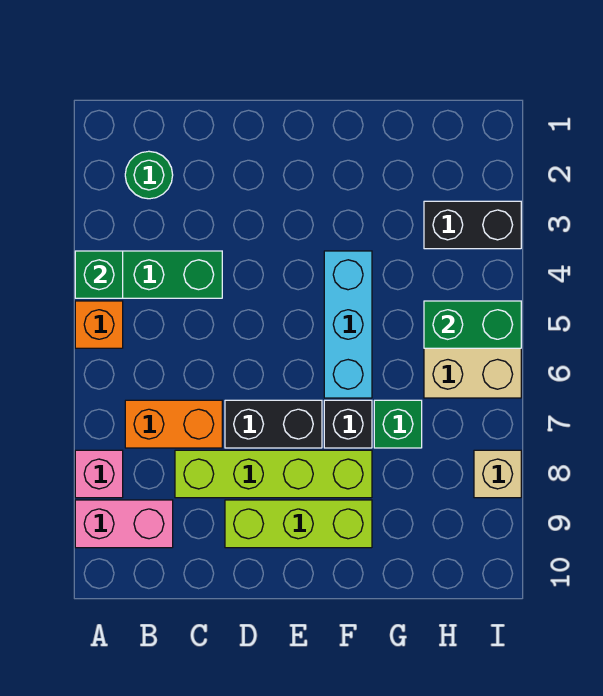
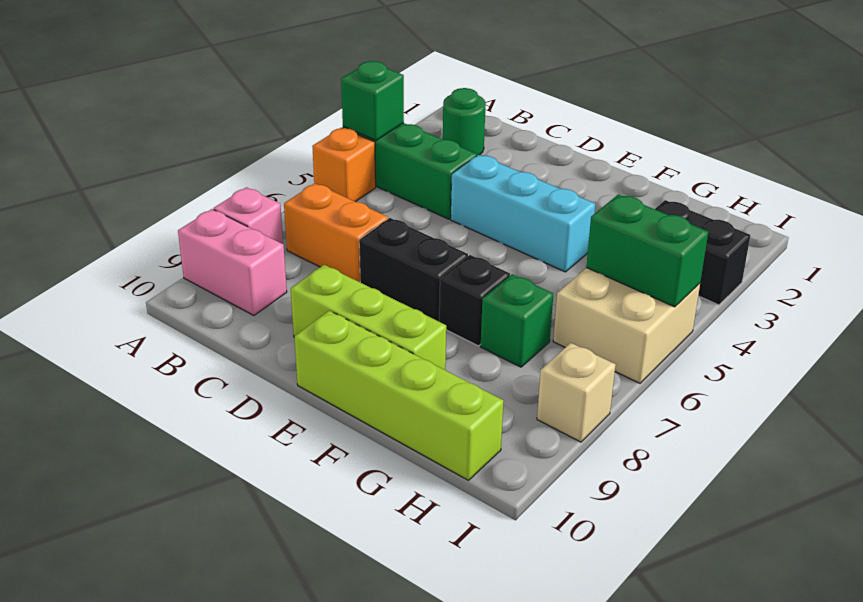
lime 1x4 brick [175,450,372,498] -> lime 1x4 brick moved to [294,311,504,480]
cyan 1x3 brick [324,251,372,398] -> cyan 1x3 brick turned to [451,155,595,272]

